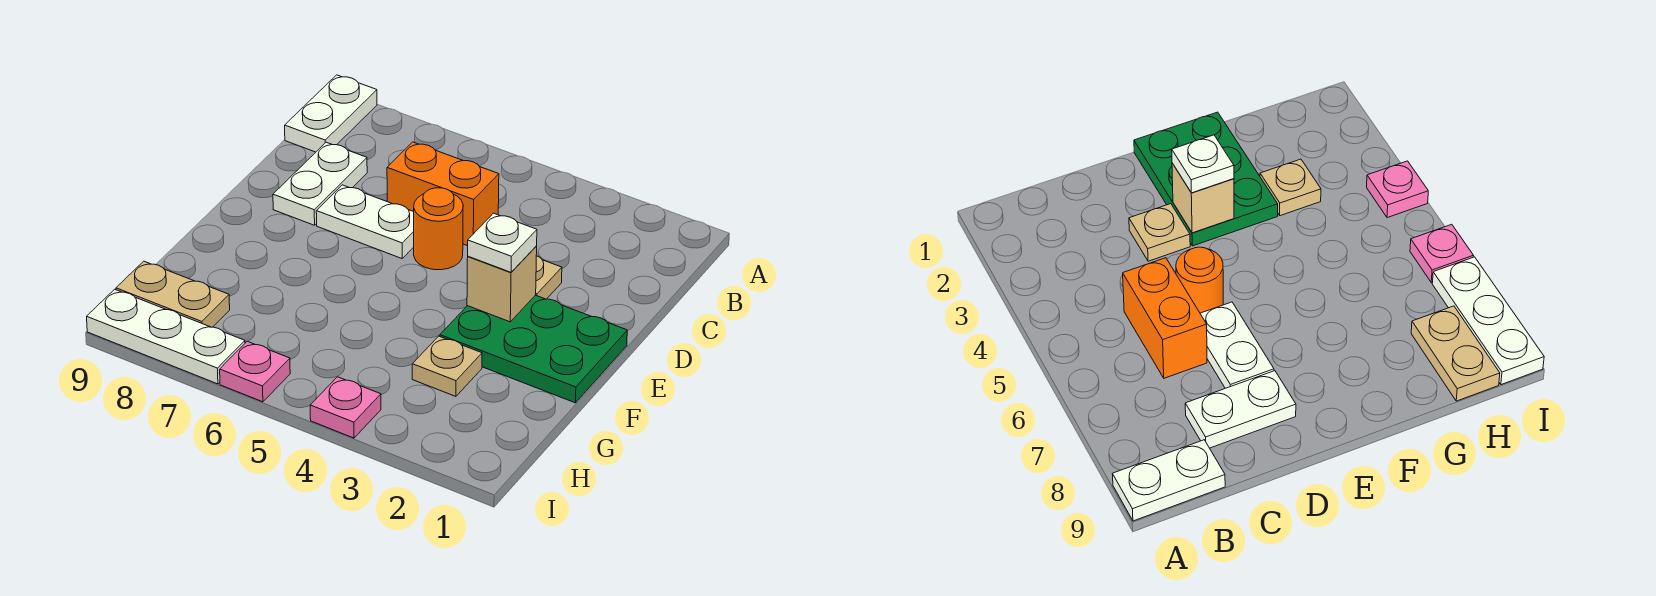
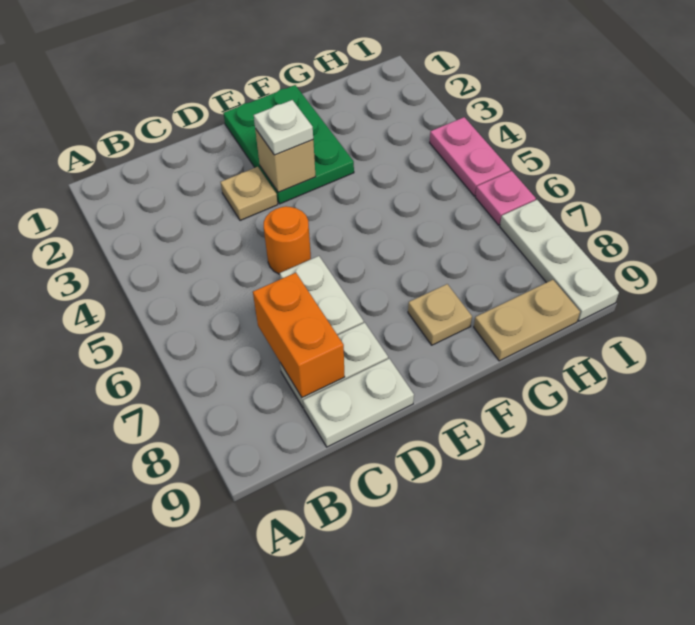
white 1x2 plate [285,75,377,152] -> white 1x2 plate moved to [303,359,414,447]
orange 1x2 brick [387,142,499,246] -> orange 1x2 brick moved to [253,273,345,398]
tan 1x1 plate [412,336,482,396] -> tan 1x1 plate moved to [408,284,472,345]
tan 1x2 plate [116,261,230,327] -> tan 1x2 plate turned to [474,280,580,361]
pink 1x1 plate [310,377,381,438] -> pink 1x2 plate [430,117,510,196]

